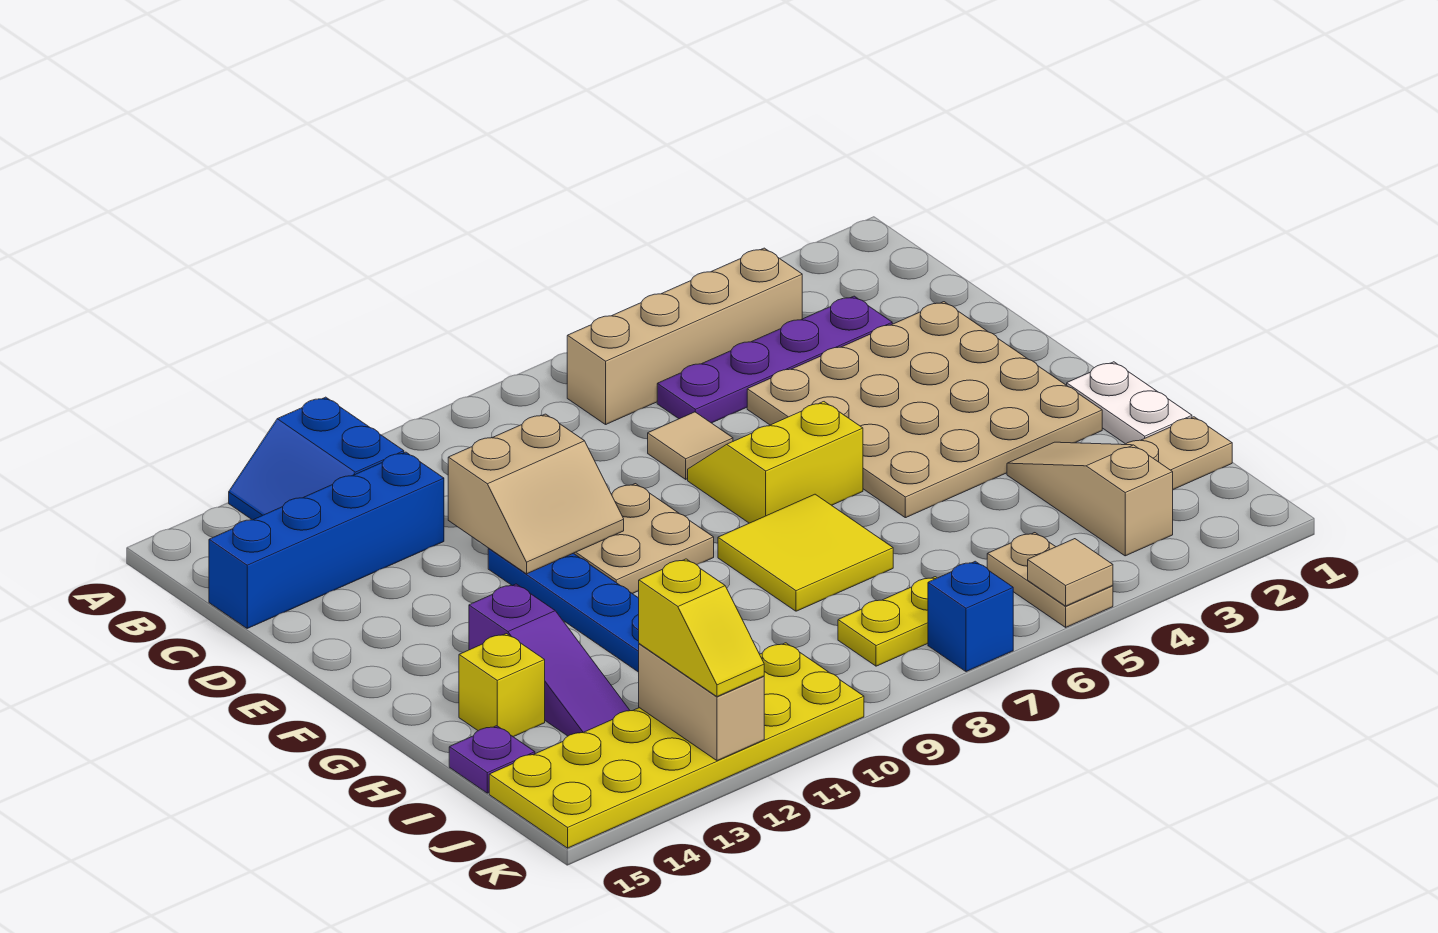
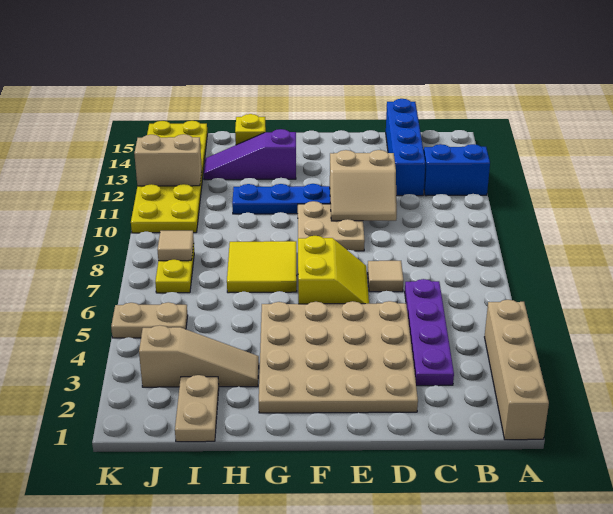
tan 1x4 brick [567,248,802,424] -> tan 1x4 brick moved to [485,300,549,440]
tan 2x2 slope [448,414,624,574] -> tan 2x2 slope turned to [330,150,397,221]
white 1x2 plate [1067,362,1192,444] -> none
purple 1x1 plate [449,726,535,793] -> none
yellow 1x2 slope [639,559,764,697] -> none
tan 1x1 tile [1028,539,1113,606] -> tan 1x1 tile moved to [157,231,194,261]
blue 1x1 brick [928,561,1013,672] -> none

